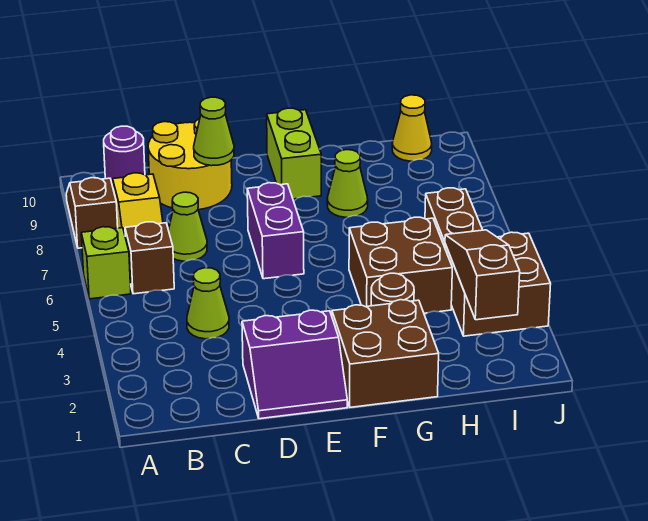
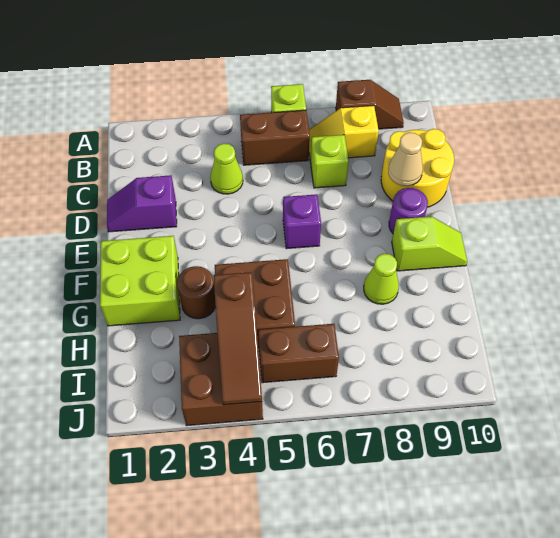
brown 1x1 brick [125,222,174,294] -> brown 1x2 brick [240,110,310,165]
purple 1x1 round brick [104,126,145,186] -> purple 1x1 round brick moved to [389,188,428,233]
lime 1x1 cone [169,192,207,261] -> lime 1x1 brick [310,135,349,188]
purple 2x2 slope [242,310,347,419] -> purple 1x2 slope [107,175,177,232]
lime 1x1 cone [194,97,234,166] -> tan 1x1 cone [388,132,423,186]
purple 1x2 brick [247,183,304,279] -> purple 1x1 brick [283,194,321,249]
brown 2x2 brick [332,300,439,407] -> lime 2x2 brick [100,236,180,326]
lime 1x2 brick [267,108,321,199] -> lime 1x2 slope [392,217,467,271]
brown 1x3 slope [445,230,520,320] -> brown 1x3 slope turned to [214,272,262,405]
yellow 1x1 cone [392,95,432,161] -> none

